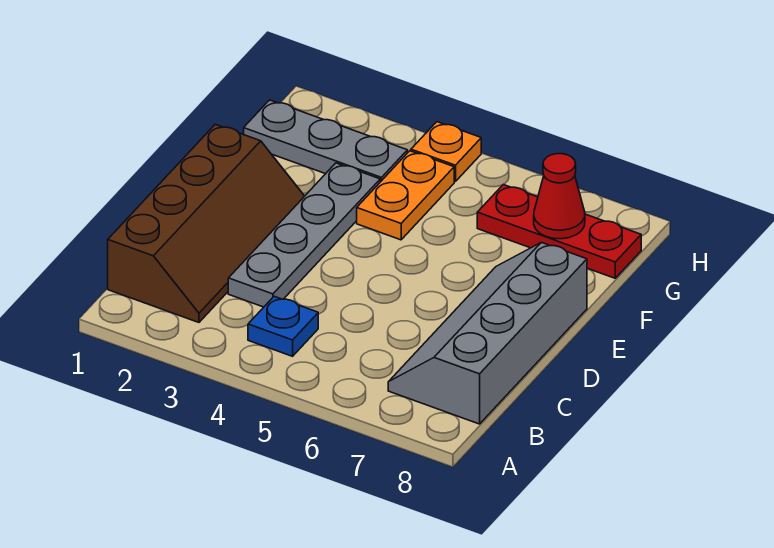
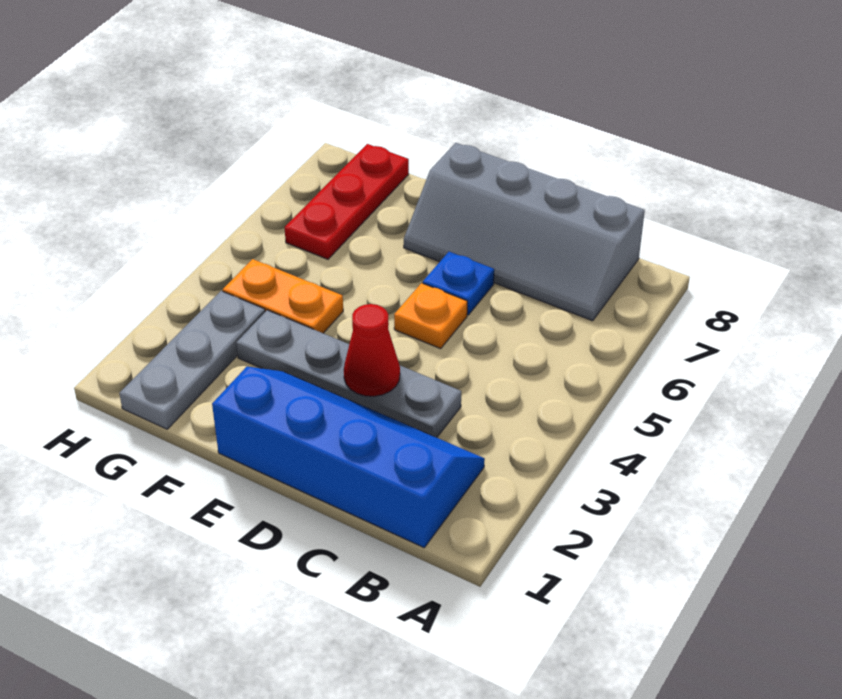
brown 2x4 slope [108,124,304,322] -> blue 2x4 slope [212,367,485,548]
blue 1x1 plate [248,296,318,356] -> blue 1x1 plate moved to [423,252,494,315]
red 1x1 cone [534,154,585,239] -> red 1x1 cone moved to [344,304,400,396]
orange 1x1 plate [411,122,481,182] -> orange 1x1 plate moved to [394,283,467,349]

